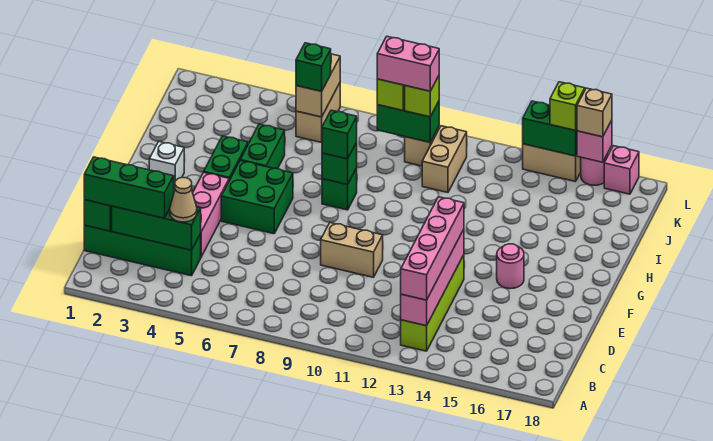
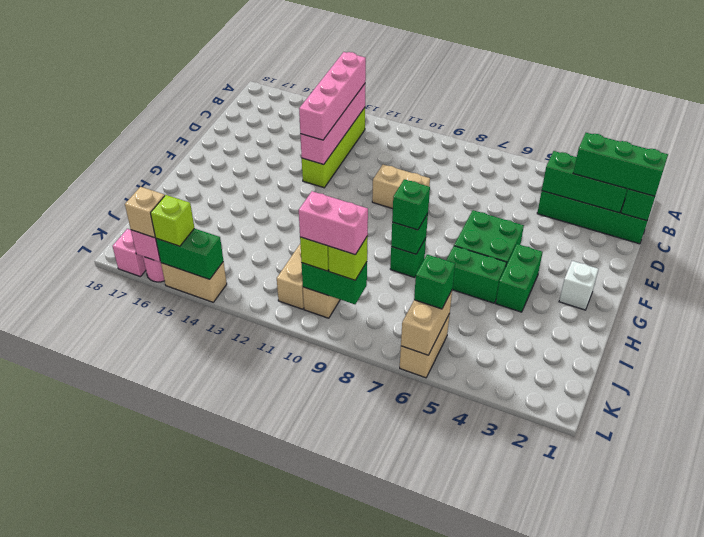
tan 1x1 cone [170,177,197,222] -> none
pink 1x3 brick [193,172,229,257] -> none
pink 1x1 round brick [497,244,524,289] -> none
green 1x2 brick [240,124,285,169] -> green 1x2 brick turned to [447,246,507,303]

